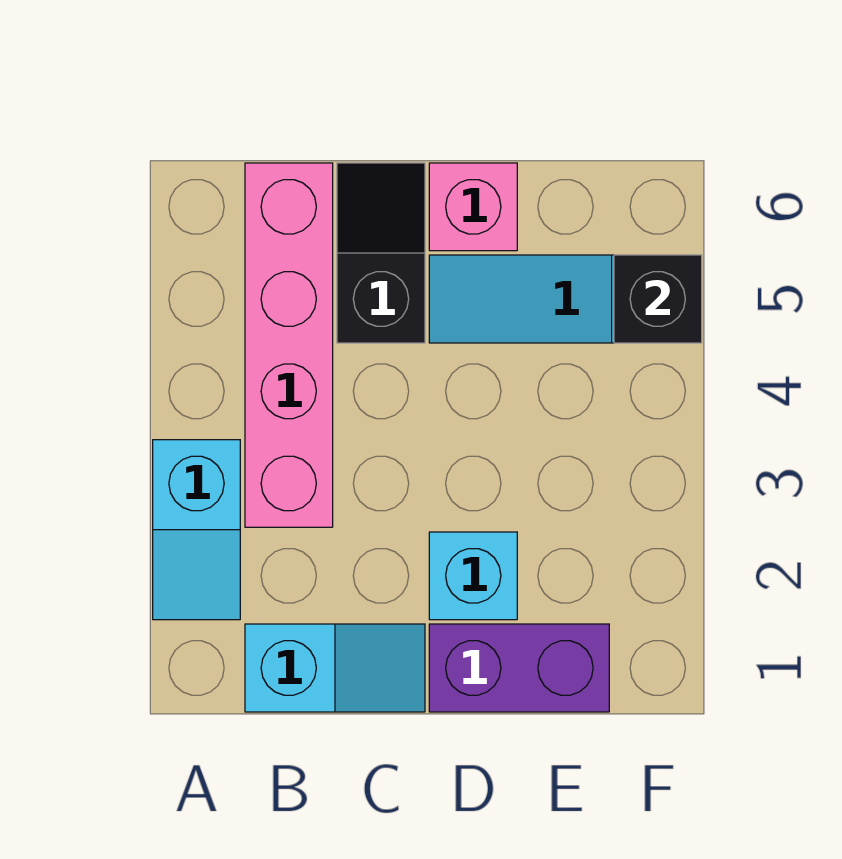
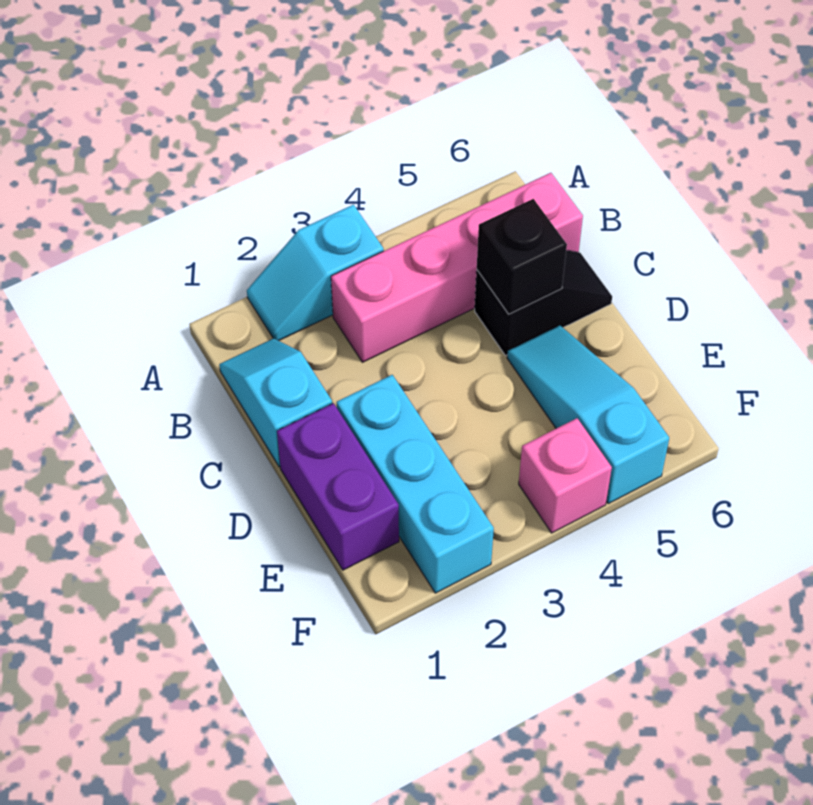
cyan 1x2 slope [245,624,425,712] -> cyan 1x2 slope turned to [219,338,332,467]
cyan 1x1 brick [429,532,517,620] -> cyan 1x3 brick [337,375,494,593]
pink 1x1 brick [429,163,517,251] -> pink 1x1 brick moved to [519,418,612,533]
black 1x1 brick [614,255,702,343] -> black 1x1 brick moved to [477,199,567,314]

